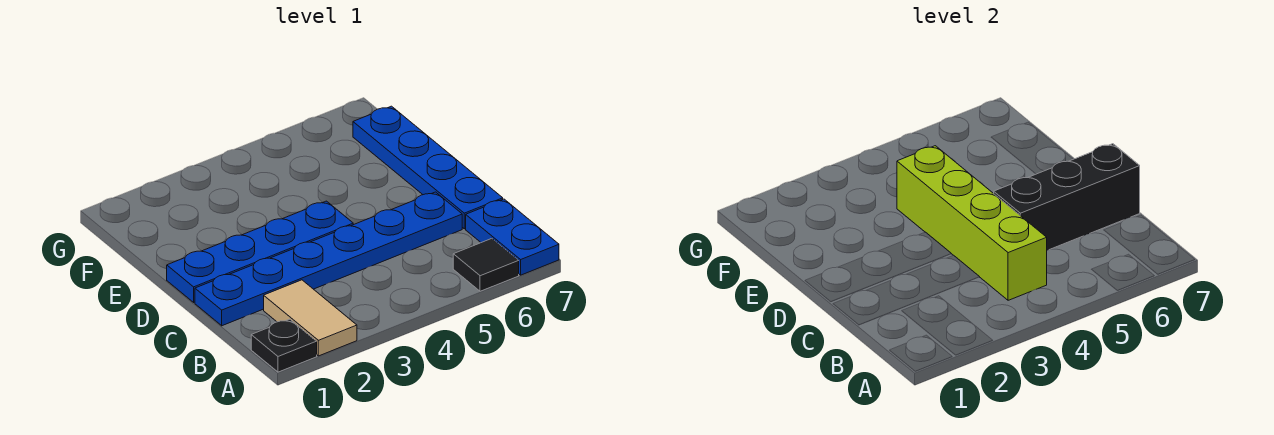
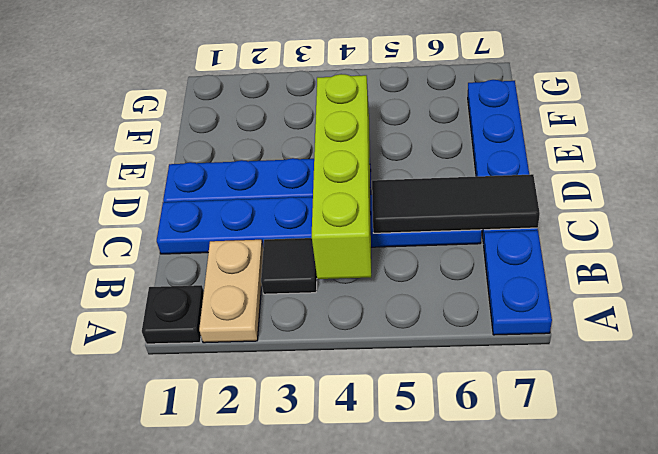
tan 1x2 tile [264,280,357,356] -> tan 1x2 plate [199,240,263,343]
black 1x1 tile [453,239,519,291] -> black 1x1 tile moved to [261,238,317,294]
black 1x3 brick [994,144,1140,250] -> black 1x3 tile [372,174,540,233]

